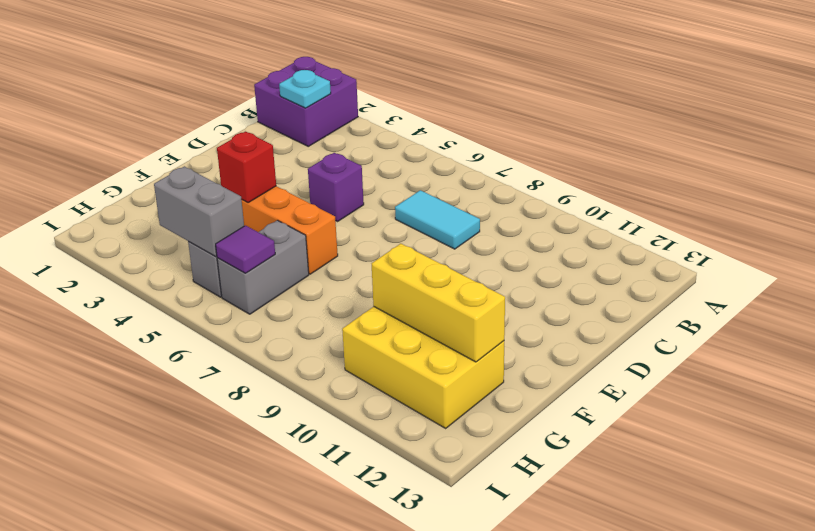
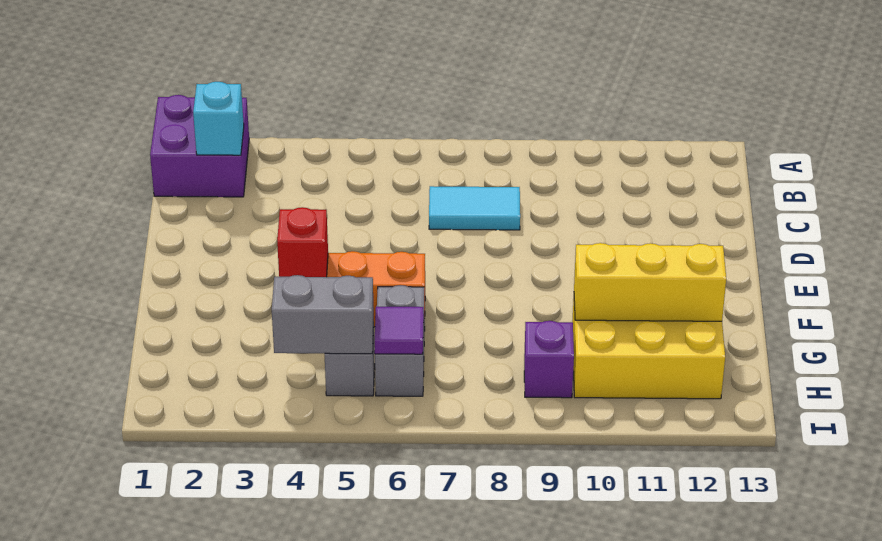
cyan 1x1 plate [279,70,331,108] -> cyan 1x1 brick [193,82,244,155]
purple 1x1 brick [308,153,364,221] -> purple 1x1 brick moved to [524,321,574,398]

